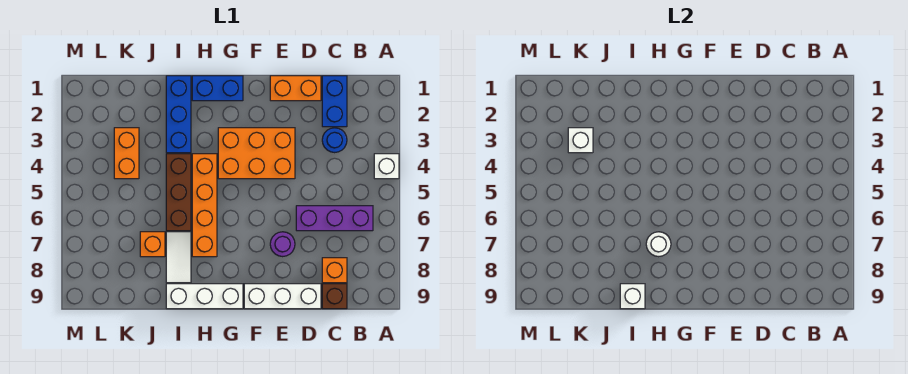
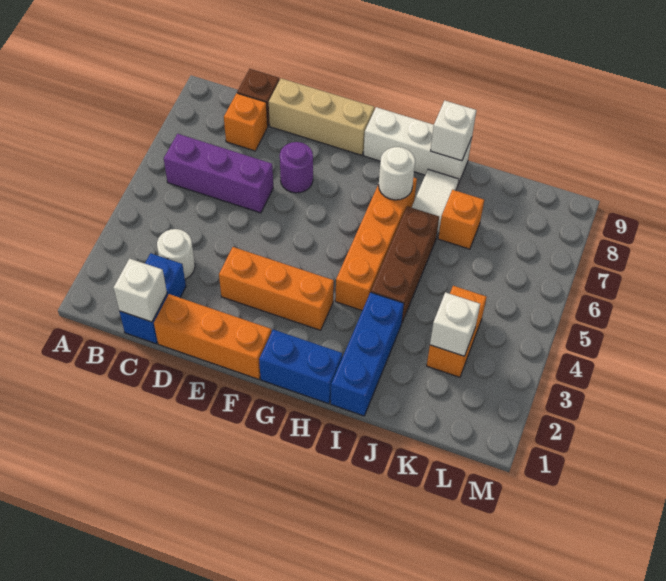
white 1x1 brick [374,154,399,179] -> white 1x1 brick moved to [114,259,167,322]
blue 1x1 round brick [322,128,347,153] -> white 1x1 round brick [157,229,195,279]
orange 1x2 brick [270,76,321,101] -> orange 1x3 brick [154,294,271,379]
white 1x3 brick [244,284,321,309] -> tan 1x3 brick [269,78,374,155]
orange 2x3 brick [218,128,295,179] -> orange 1x3 brick [219,247,334,330]

